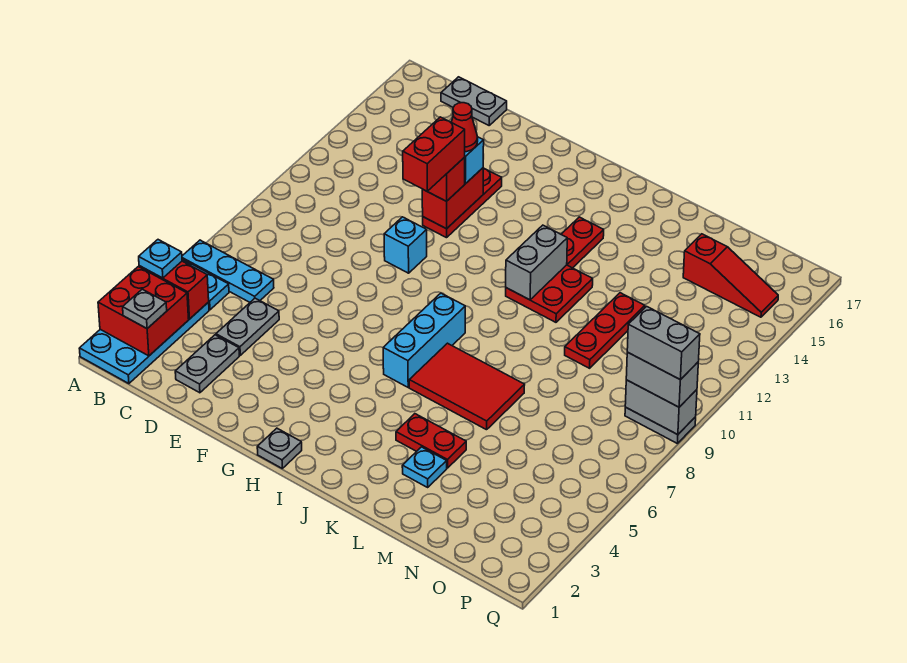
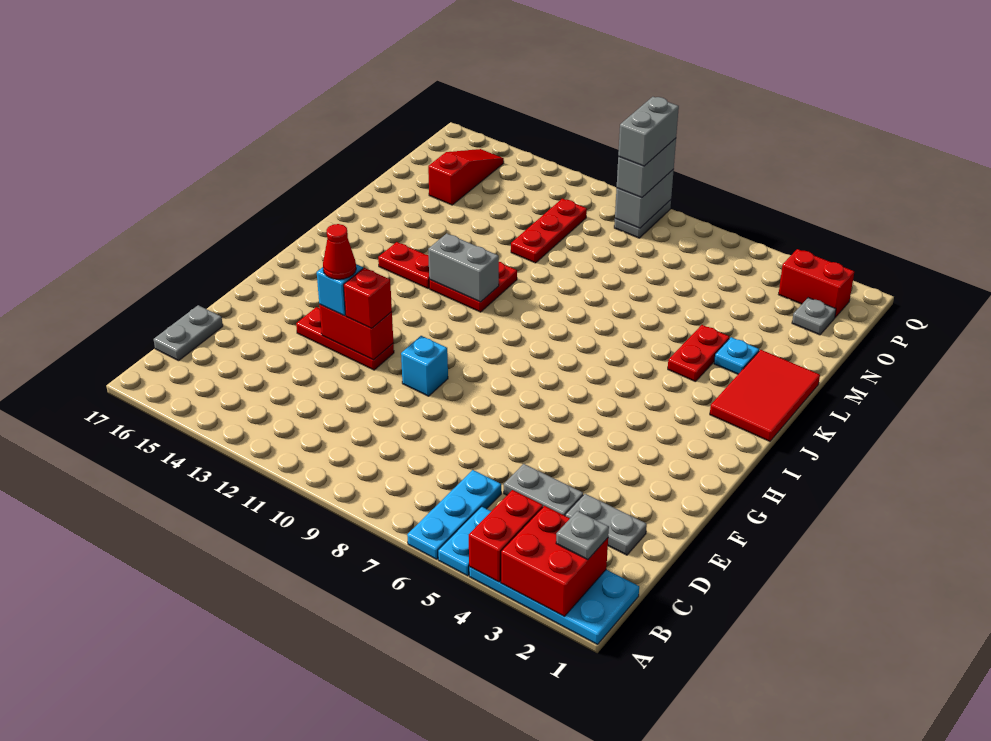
cyan 1x1 plate [139,240,182,278] -> none
red 1x2 brick [403,117,465,191] -> red 1x2 brick moved to [779,249,854,317]
grey 1x1 plate [257,428,302,468] -> grey 1x1 plate moved to [792,298,836,335]
cyan 1x3 brick [383,293,465,387] -> none
red 2x3 tile [409,343,524,430] -> red 2x3 tile moved to [710,350,820,441]
red 1x3 plate [565,293,645,368] -> red 1x3 plate turned to [511,199,587,263]

